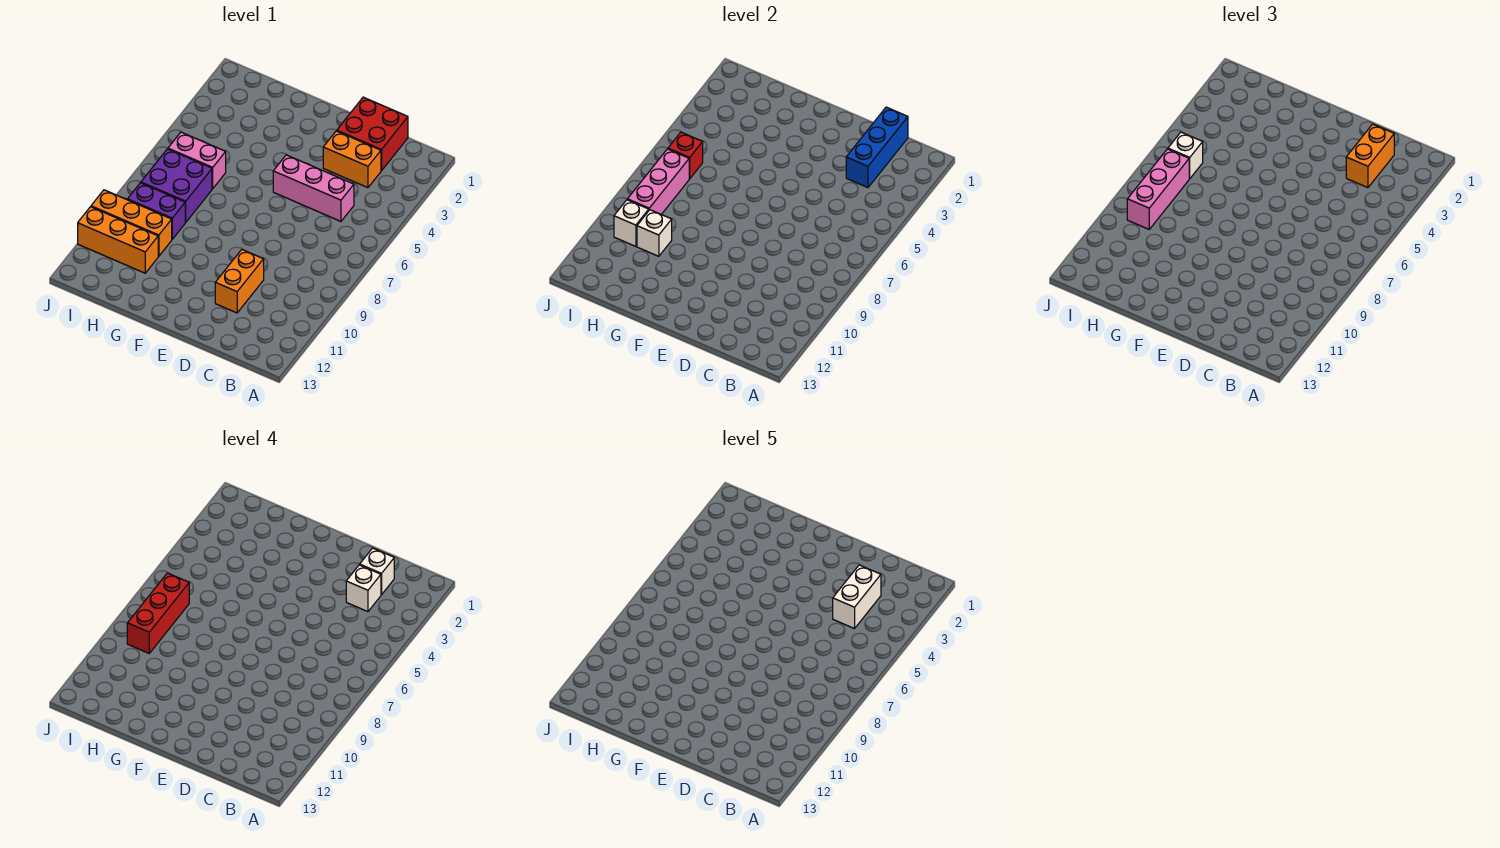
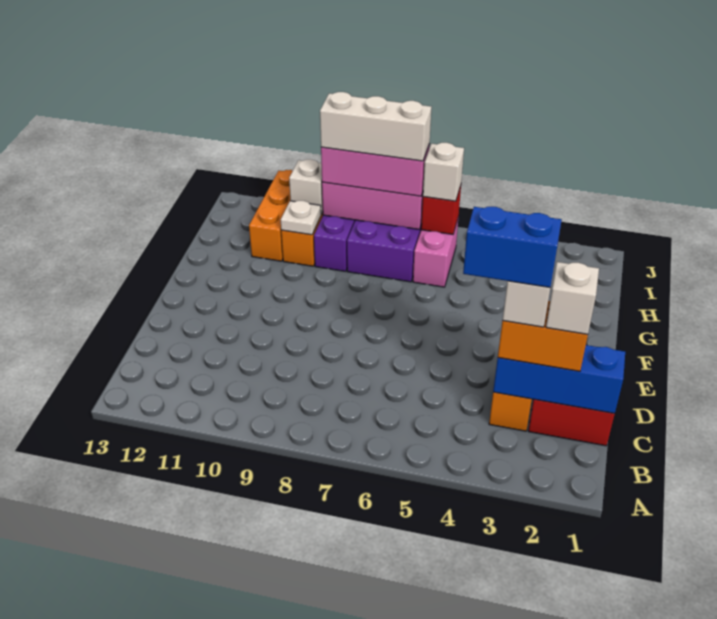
white 1x2 brick [833,565,881,629] -> blue 1x2 brick [463,207,562,287]
pink 1x3 brick [273,155,354,221] -> none
orange 1x2 brick [215,249,264,313] -> none
white 1x1 brick [637,210,672,256] -> white 1x1 plate [281,201,321,235]
red 1x3 brick [127,573,189,653] -> white 1x3 brick [320,92,432,161]

